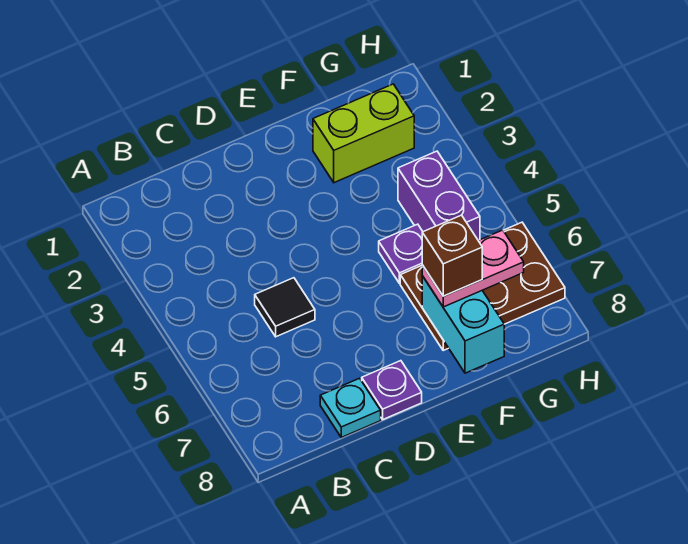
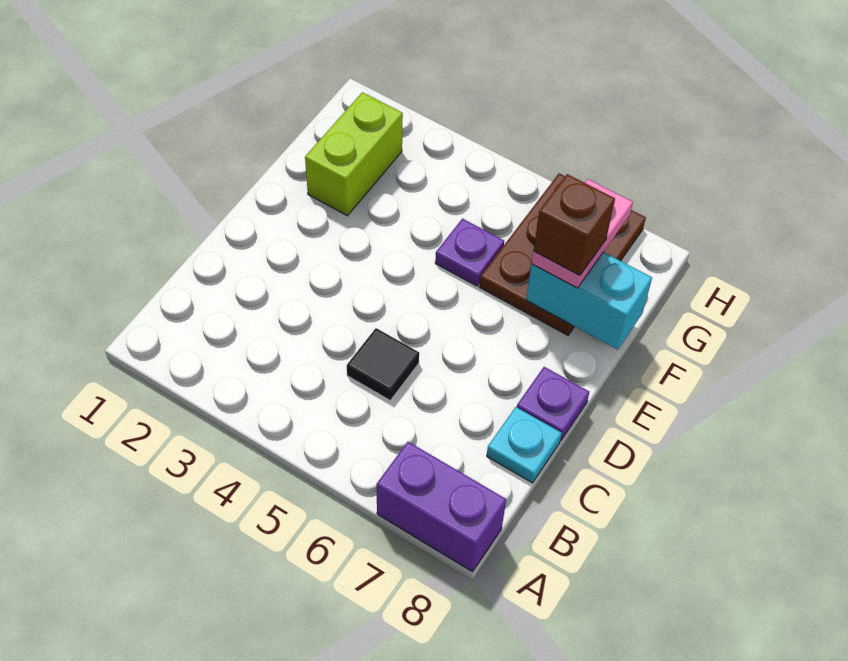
purple 1x2 brick [398,151,480,240] -> purple 1x2 brick moved to [377,442,506,572]

